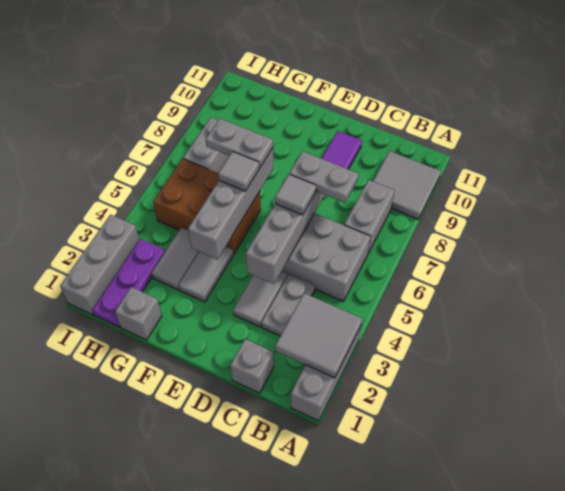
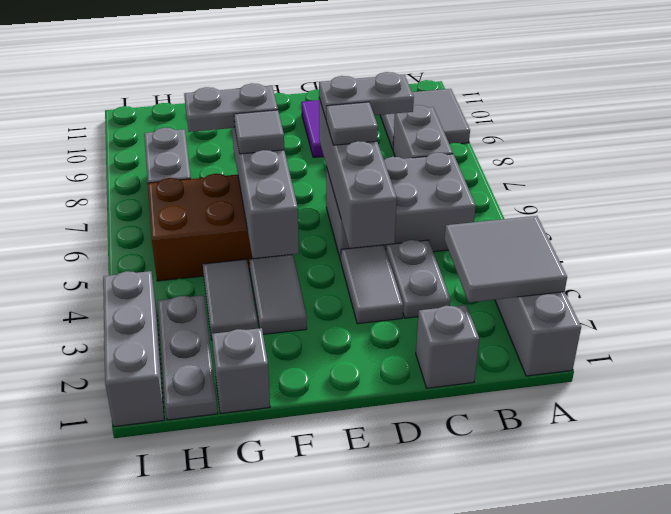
purple 1x3 plate [92,239,165,327] -> grey 1x3 plate [158,295,218,420]

